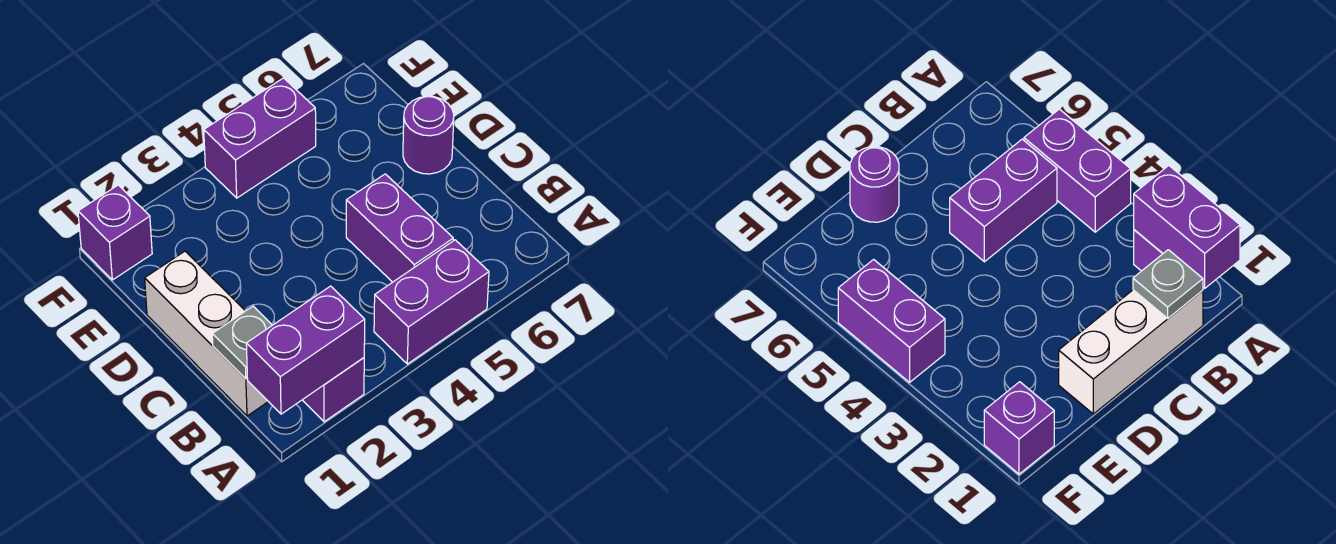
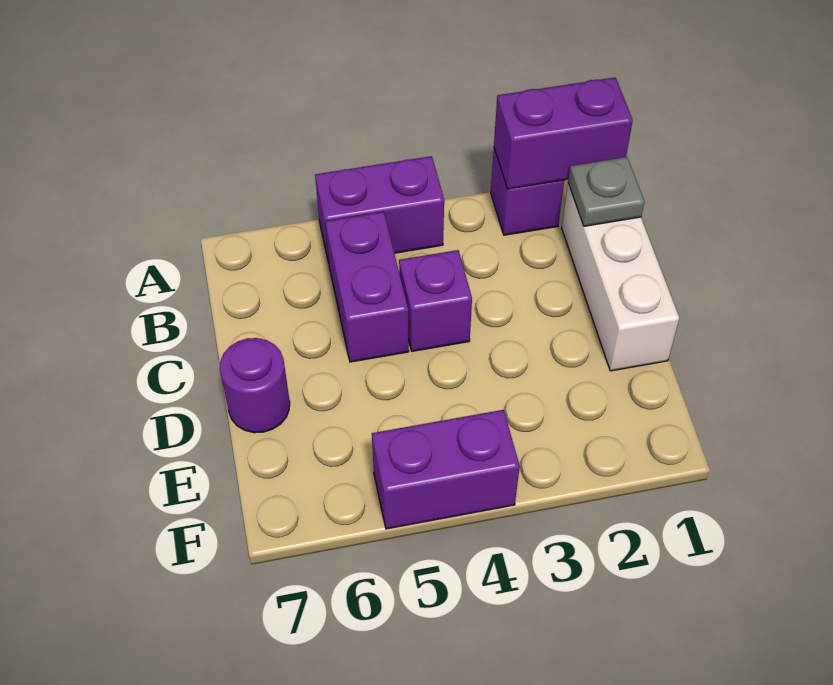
purple 1x1 brick [78,185,152,280] -> purple 1x1 brick moved to [399,250,472,351]

